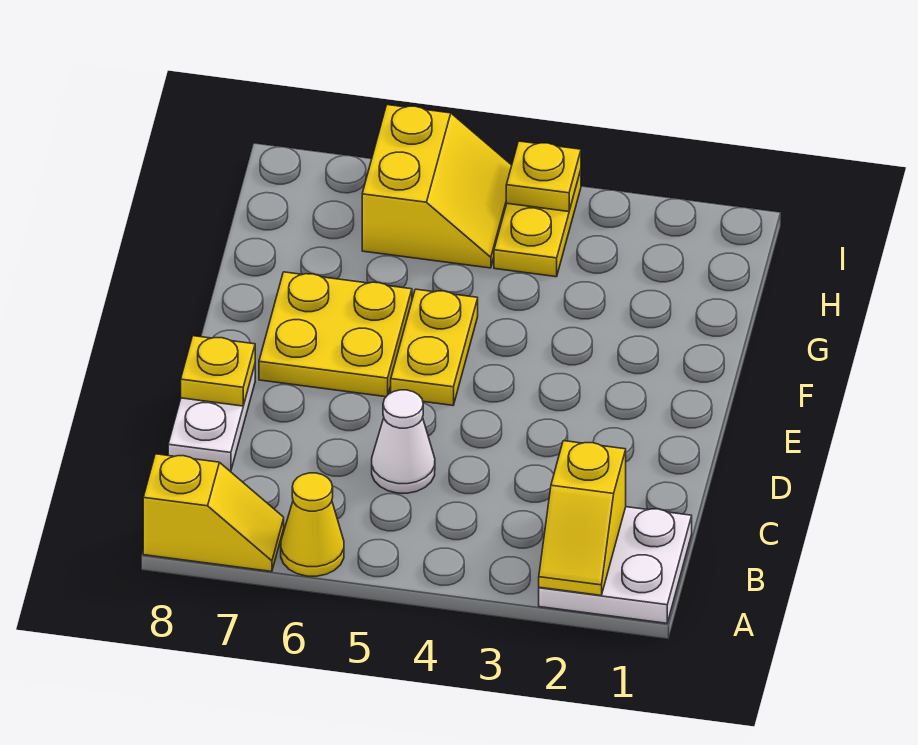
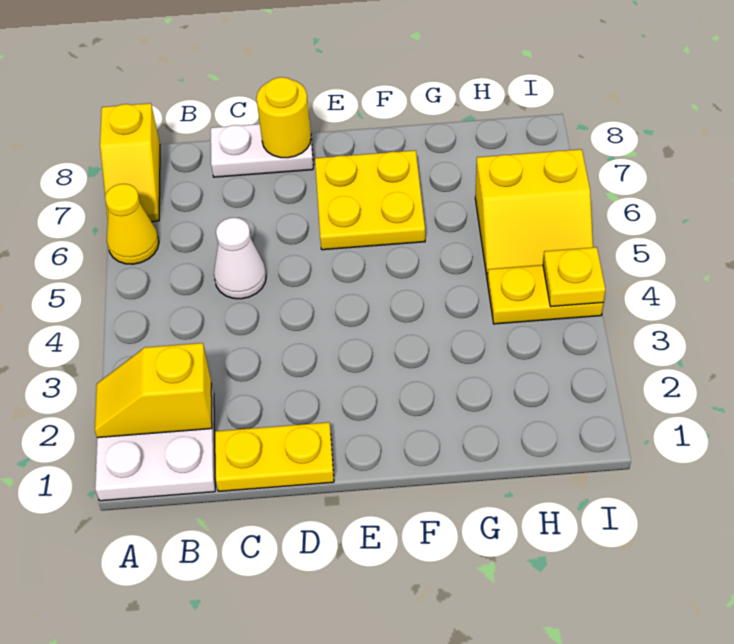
yellow 1x1 plate [181,336,255,406] -> yellow 1x1 round brick [256,77,311,158]
yellow 1x2 plate [391,289,478,405] -> yellow 1x2 plate moved to [215,422,334,491]

